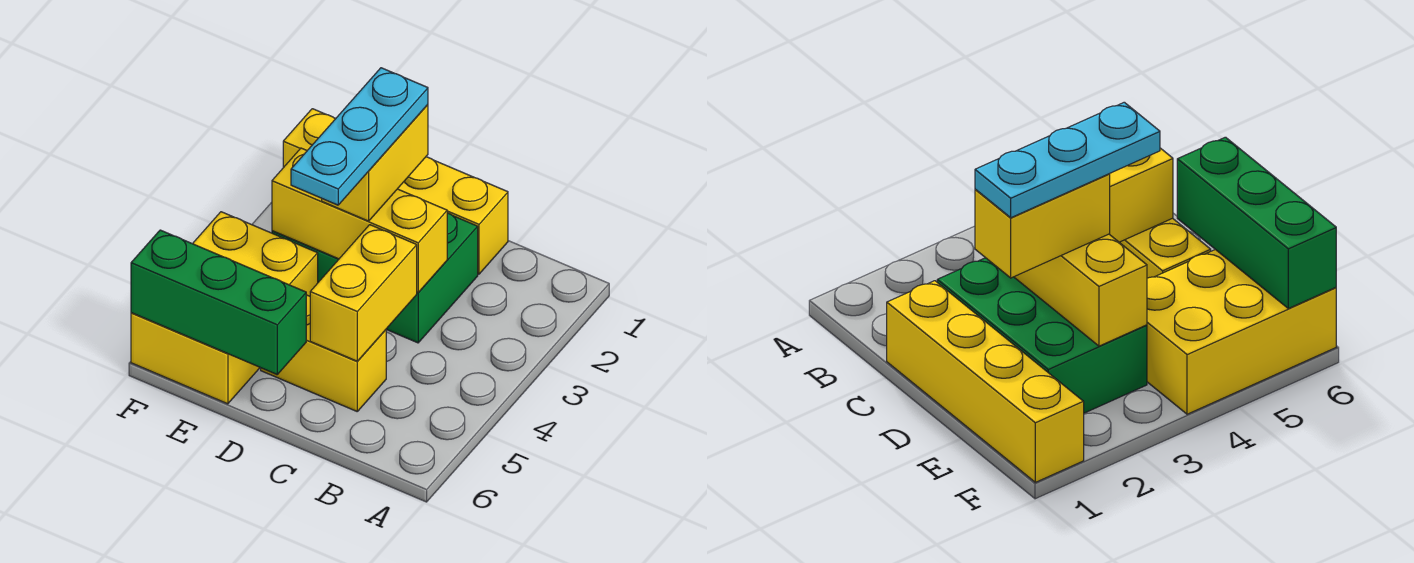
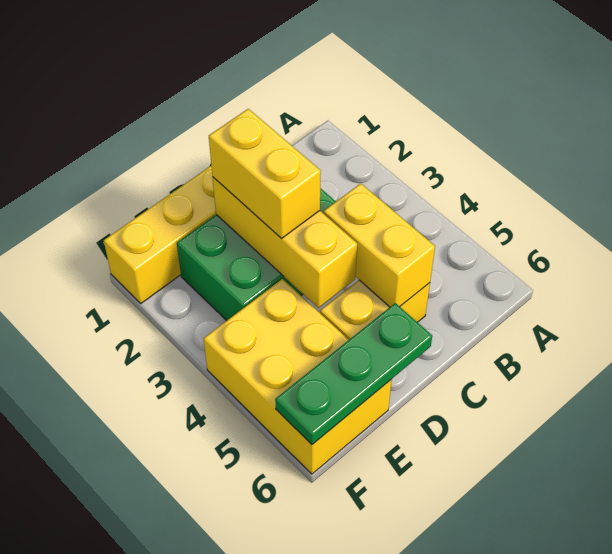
yellow 1x3 brick [272,148,447,292] -> yellow 1x3 brick turned to [213,177,357,308]
cyan 1x3 plate [291,68,428,205] -> none
green 1x3 brick [131,230,306,374] -> green 1x3 plate [275,303,432,445]

